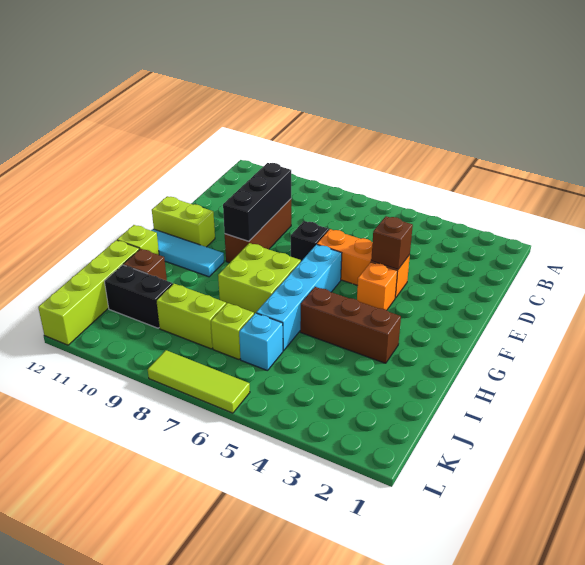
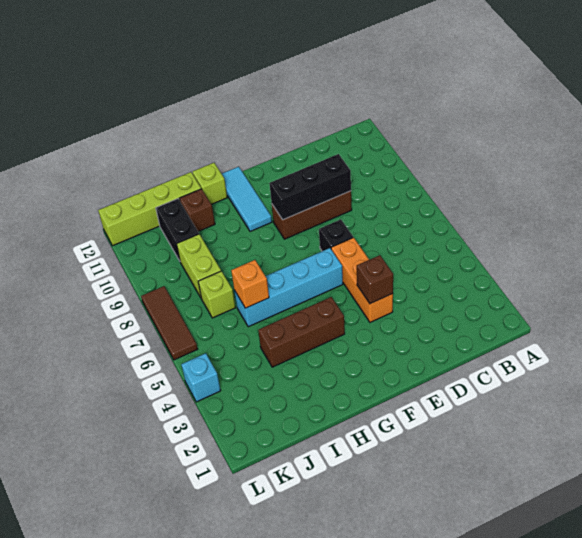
orange 1x1 brick [357,262,398,310] -> orange 1x1 brick moved to [231,260,269,308]
lime 1x2 brick [152,196,215,247] -> none
lime 2x2 brick [218,243,301,314] -> none
brown 1x3 brick [300,287,401,363] -> brown 1x3 brick turned to [258,297,345,367]
cyan 1x1 brick [239,313,283,371] -> cyan 1x1 brick moved to [181,353,221,402]
lime 1x3 tile [148,350,250,413] -> brown 1x3 tile [141,286,197,360]

